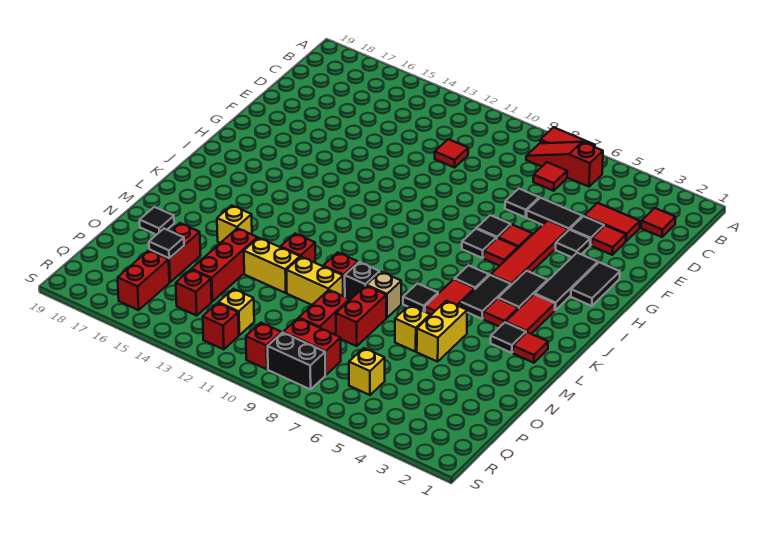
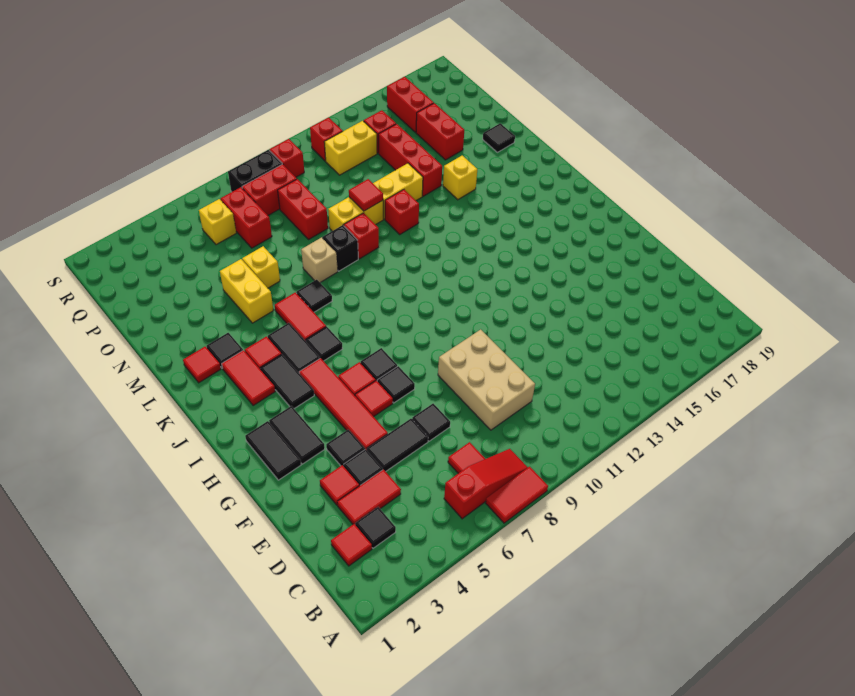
none -> tan 2x3 brick [438,329,535,430]
red 1x1 tile [435,139,468,168] -> red 1x1 tile moved to [349,179,383,211]
black 1x3 tile [535,253,598,310] -> black 1x2 tile [269,406,325,464]
red 1x2 brick [336,286,386,346] -> red 1x2 brick moved to [221,187,272,248]
black 1x1 tile [149,229,184,258] -> black 1x1 tile moved to [355,507,396,548]
yellow 1x1 brick [218,289,254,335] -> yellow 1x2 brick [324,121,377,175]

